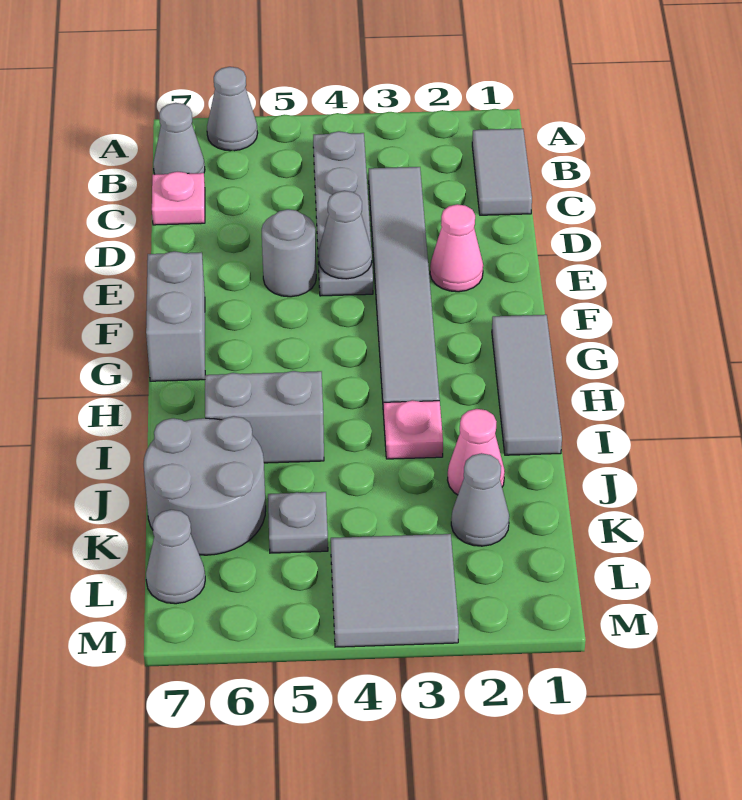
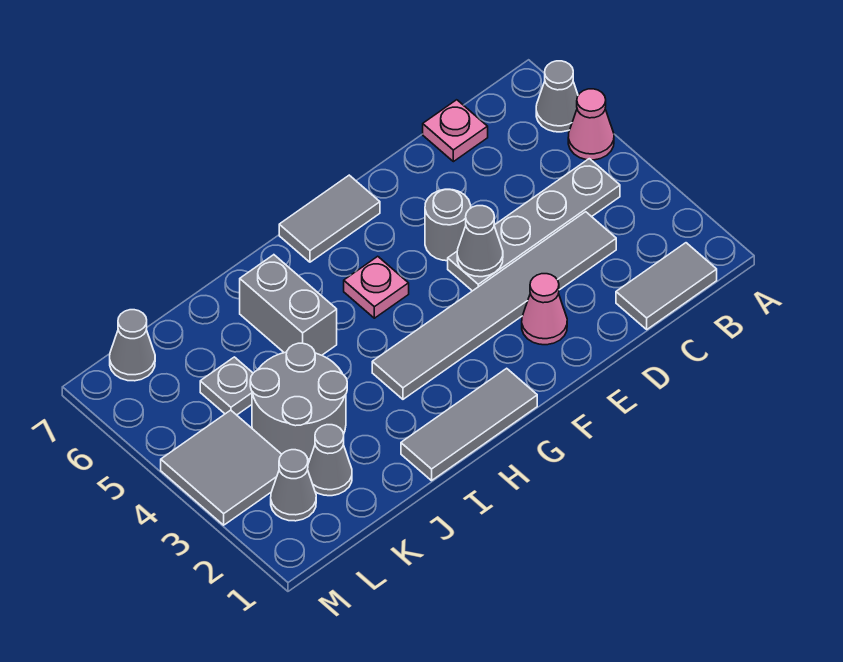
grey 1x1 cone [153,103,205,174] -> grey 1x1 cone moved to [271,450,316,521]
grey 1x2 brick [146,251,205,381] -> grey 1x2 tile [279,175,380,262]
pink 1x1 plate [384,400,443,459] -> pink 1x1 plate moved to [344,256,409,318]
pink 1x1 cone [448,409,505,495] -> pink 1x1 cone moved to [568,89,614,160]
grey 2x2 round brick [144,416,266,555] -> grey 2x2 round brick moved to [250,343,347,459]

